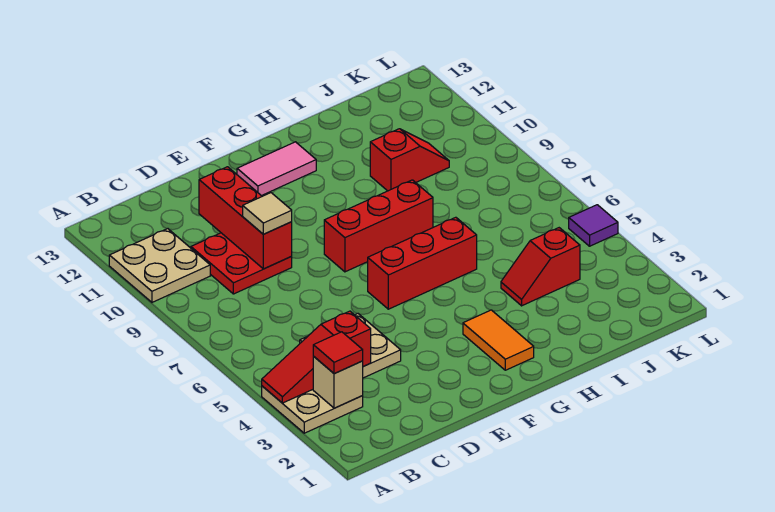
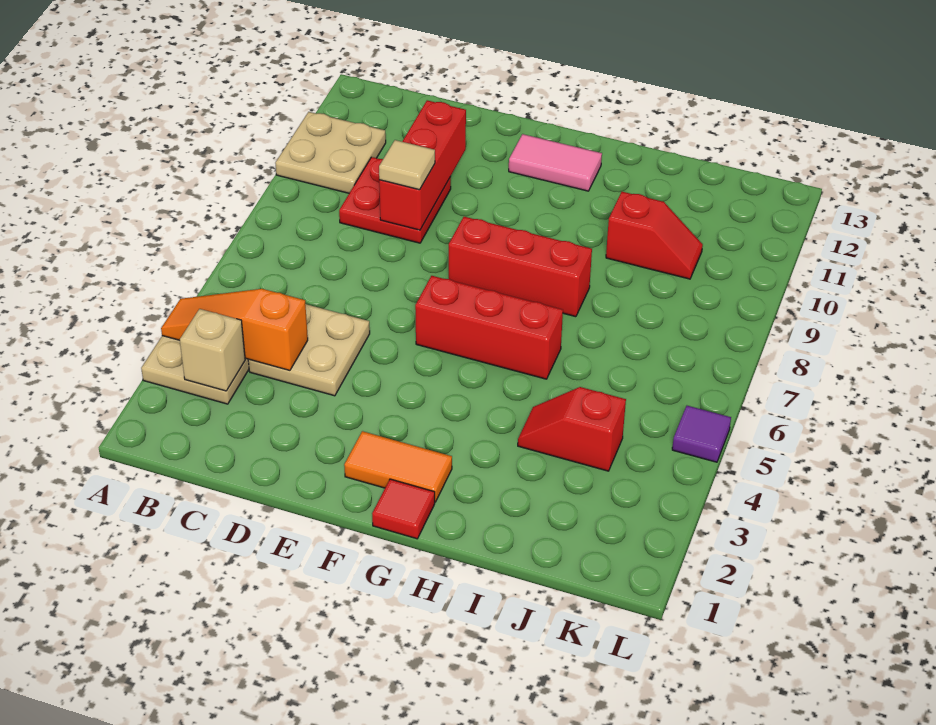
red 1x3 slope [262,311,371,403] -> orange 1x3 slope [161,289,308,370]
red 1x1 tile [313,332,363,374] -> red 1x1 tile moved to [372,479,435,539]
orange 1x2 tile [463,310,534,370] -> orange 1x2 tile turned to [344,431,452,502]

